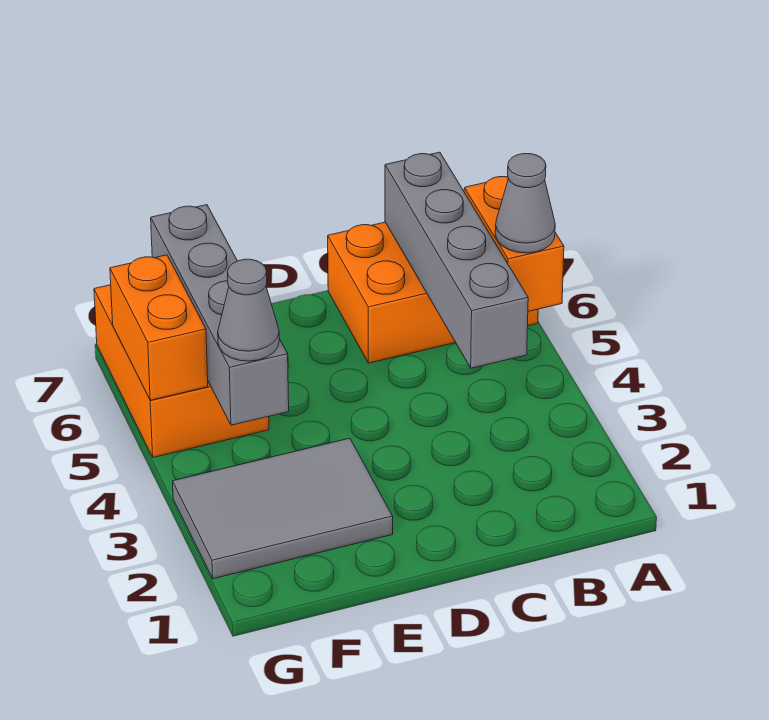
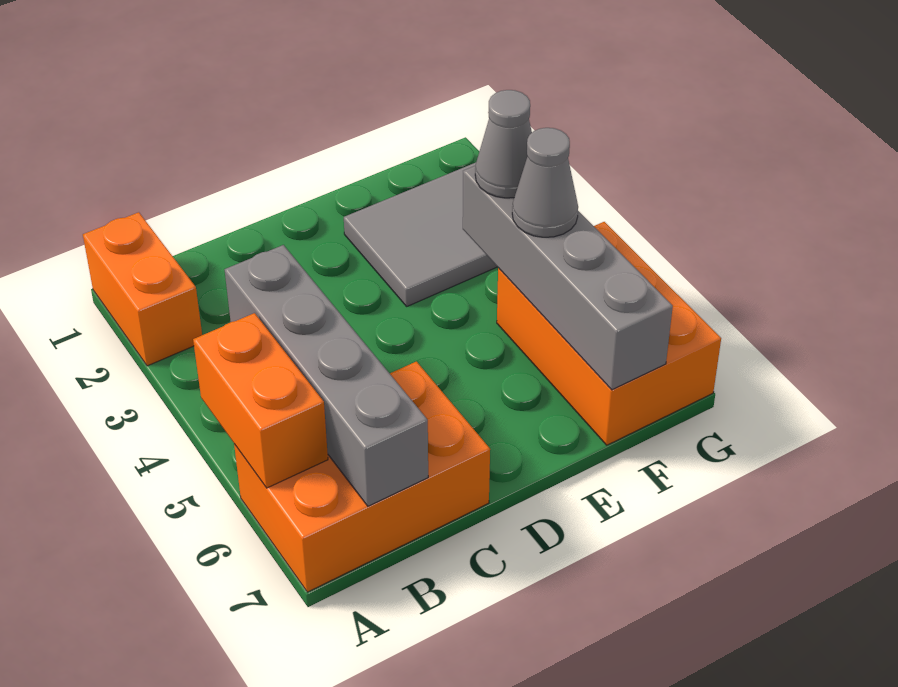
grey 1x1 cone [495,154,555,253] -> grey 1x1 cone moved to [512,128,578,237]
orange 1x2 brick [110,255,208,400] -> orange 1x2 brick moved to [83,212,202,366]

